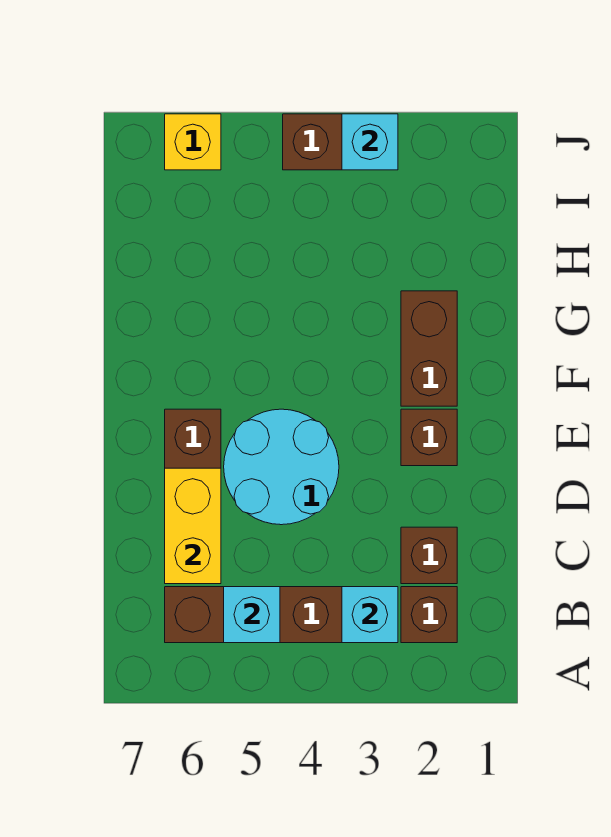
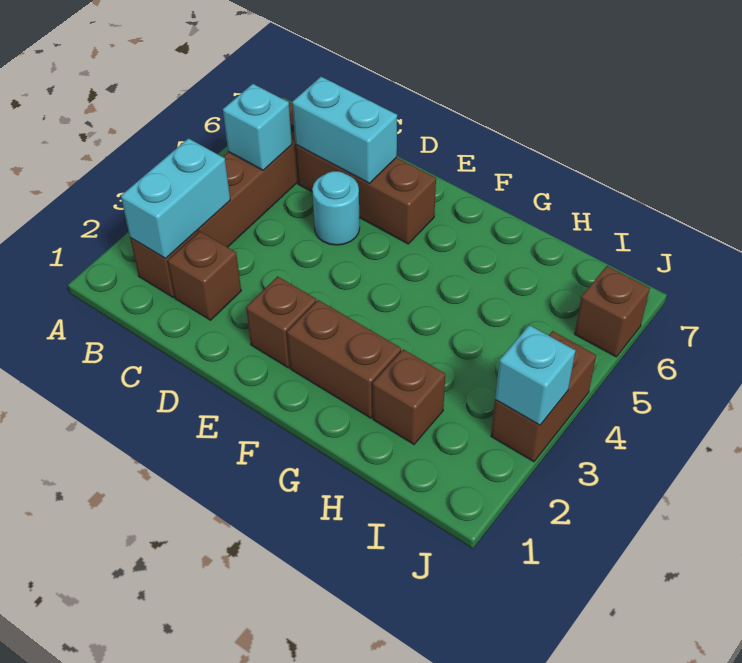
cyan 1x1 brick [342,587,398,643] -> cyan 1x2 brick [121,138,230,259]
yellow 1x2 brick [165,468,221,584] -> cyan 1x2 brick [292,77,397,183]
cyan 2x2 round brick [224,409,339,525] -> cyan 1x1 round brick [312,171,360,245]
none -> brown 1x1 brick [373,349,445,444]
yellow 1x1 brick [165,114,221,170] -> brown 1x1 brick [575,266,650,357]

